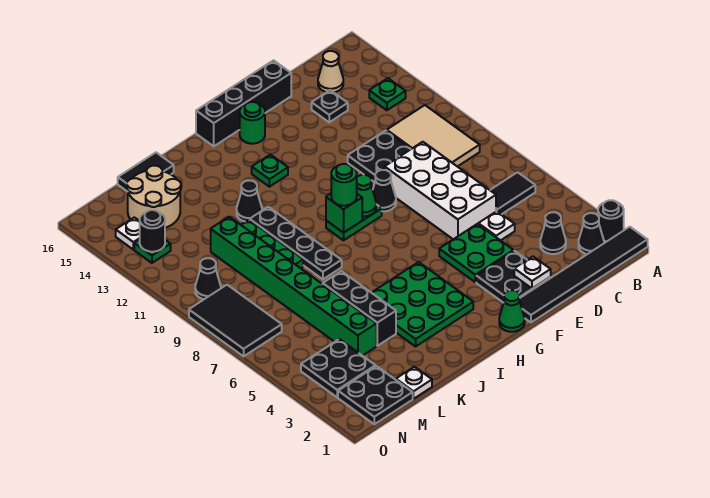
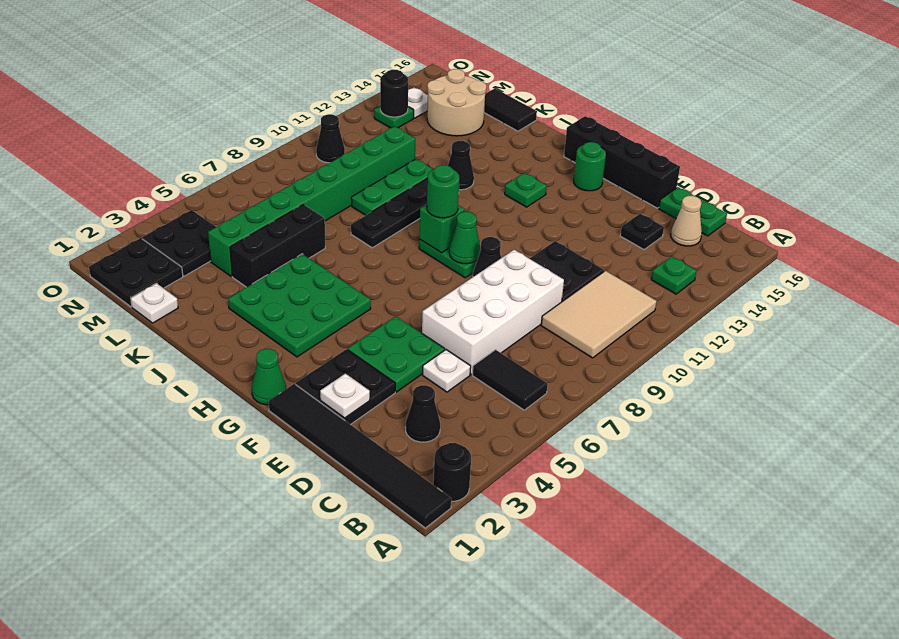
black 1x1 cone [579,213,604,254] -> none
none -> green 1x2 plate [659,187,727,236]
black 2x3 tile [189,285,282,356] -> none

